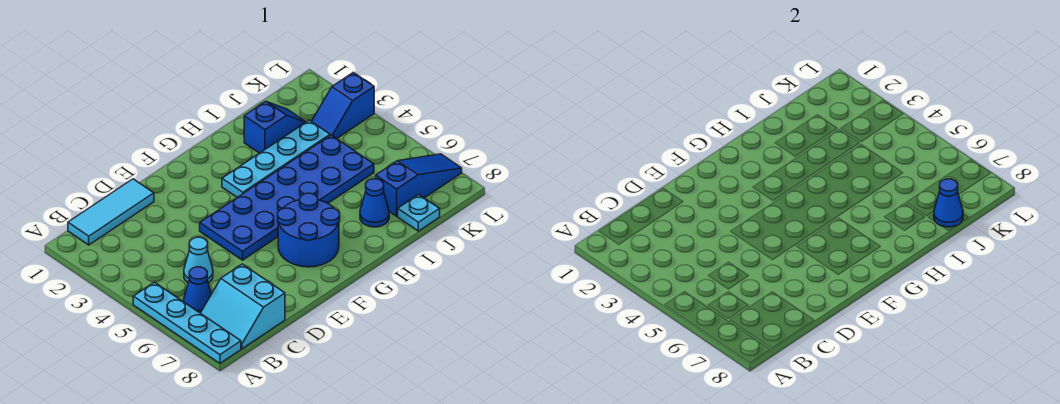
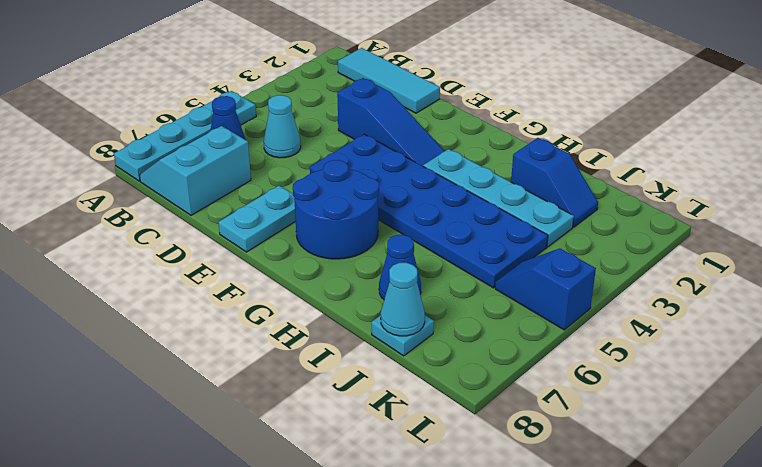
none -> cyan 1x2 plate [218,186,296,252]
blue 1x3 slope [376,154,462,216] -> blue 1x3 slope moved to [337,78,444,166]
blue 1x1 cone [934,179,963,227] -> cyan 1x1 cone [381,263,425,336]
blue 1x2 slope [311,72,374,139] -> blue 1x2 slope moved to [495,249,596,330]

